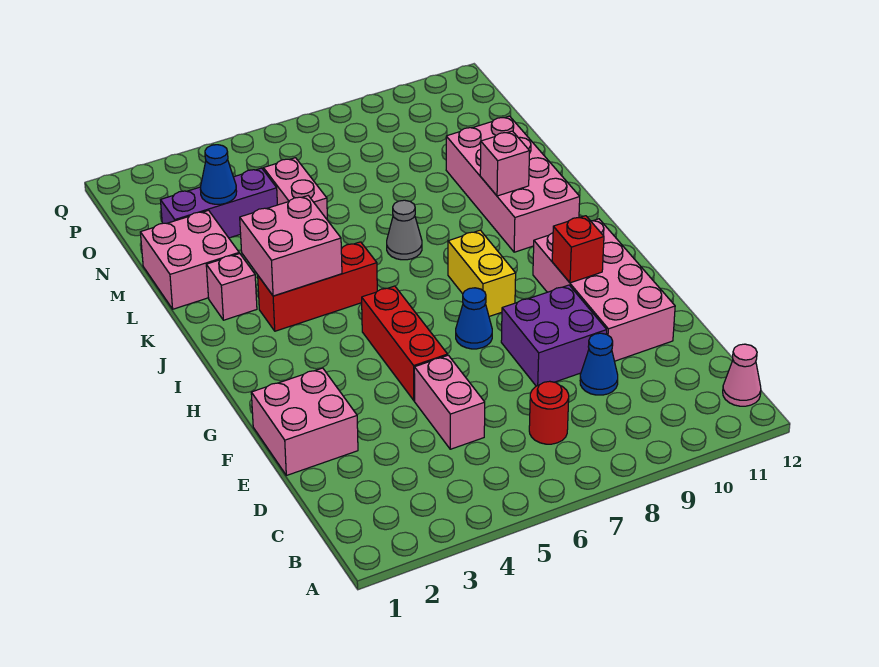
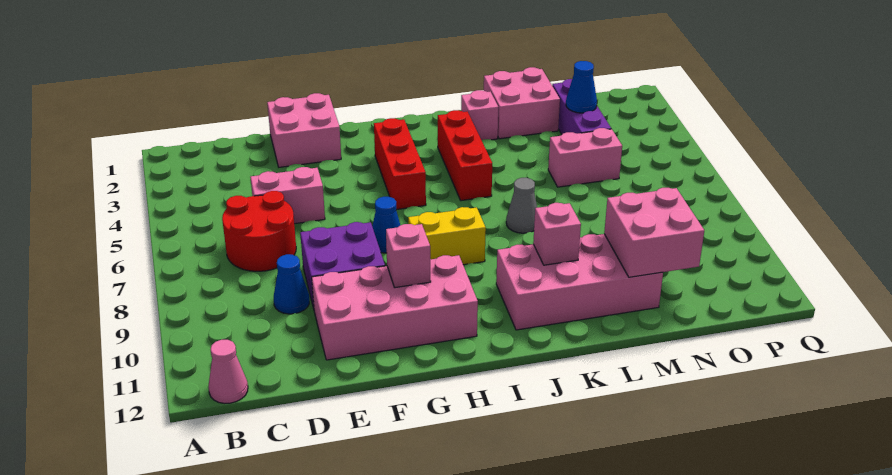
red 1x1 round brick [529,381,569,444] -> red 2x2 round brick [222,191,296,271]
red 1x3 brick [362,286,448,401] -> red 1x3 brick turned to [374,118,426,210]
red 1x1 brick [552,216,604,283] -> pink 1x1 brick [386,224,431,288]
pink 2x2 brick [240,196,342,296] -> pink 2x2 brick moved to [604,188,704,277]

